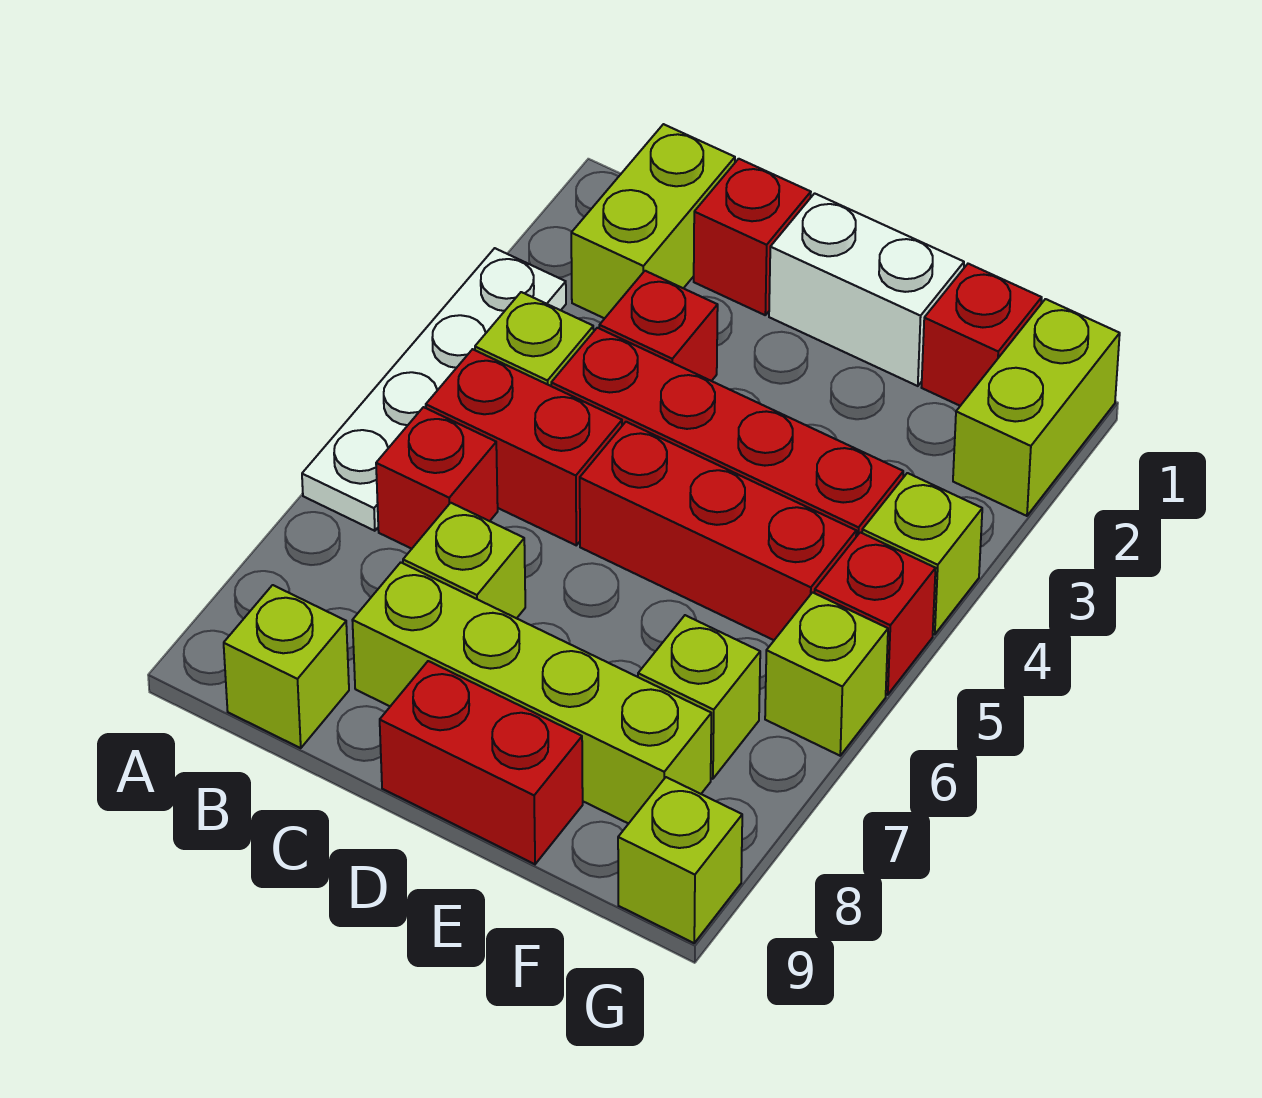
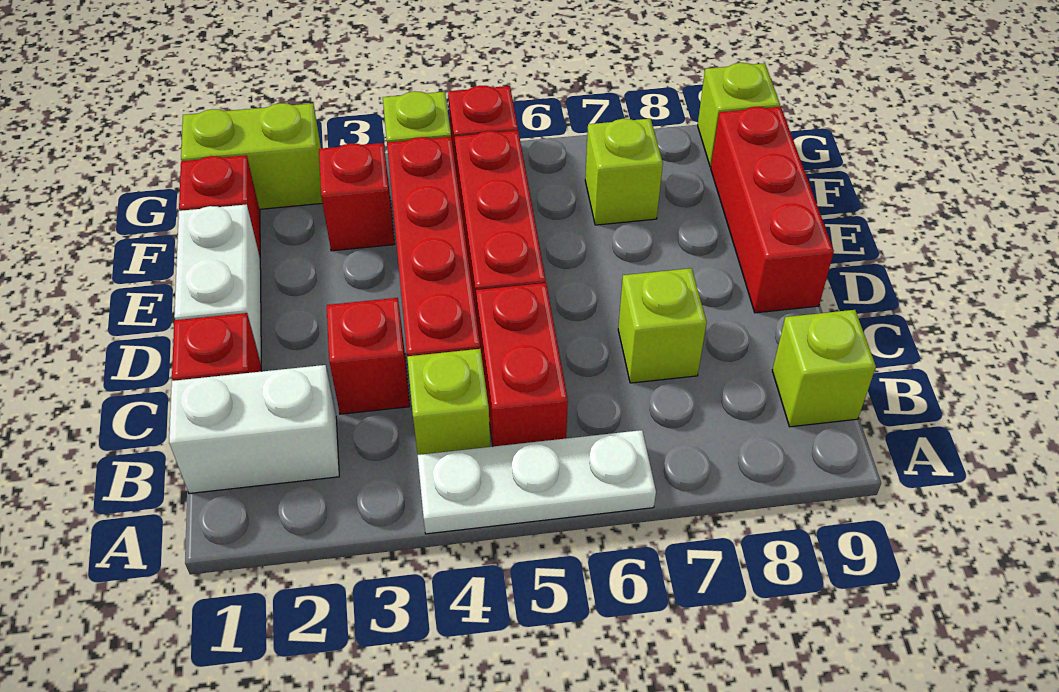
white 1x4 plate [302,248,566,531] -> white 1x3 plate [418,430,656,534]
lime 1x2 brick [571,124,735,318] -> white 1x2 brick [169,365,339,493]
red 1x1 brick [376,407,498,549] -> red 1x1 brick moved to [319,143,394,251]
lime 1x4 brick [352,562,711,824] -> none
red 1x2 brick [380,661,583,864] -> red 1x3 brick [711,107,834,313]
lime 1x1 brick [765,592,888,756] -> none

